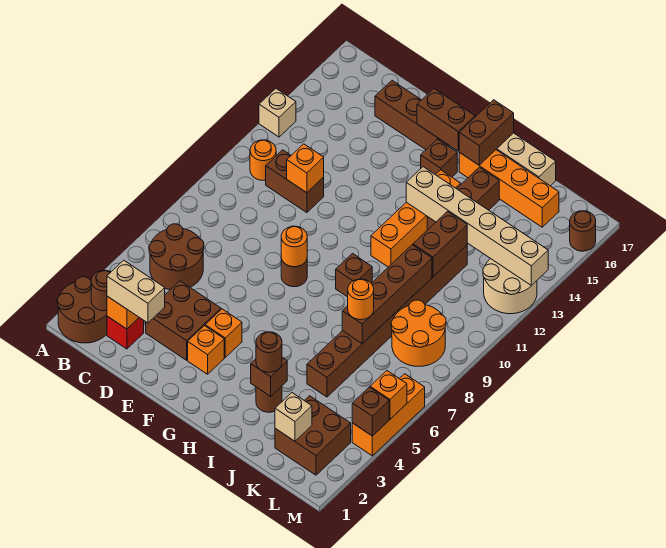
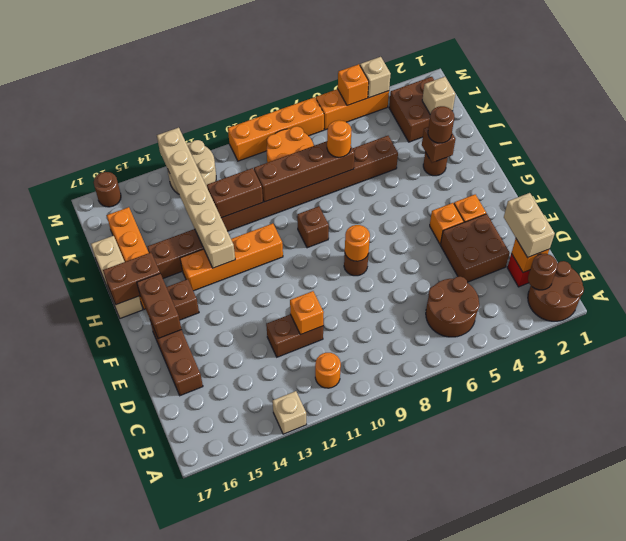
brown 1x2 brick [266,150,324,213] -> brown 1x2 brick turned to [266,314,323,357]
brown 1x1 brick [352,387,389,436] -> tan 1x1 brick [360,57,391,98]
none -> orange 1x4 brick [228,97,324,161]

